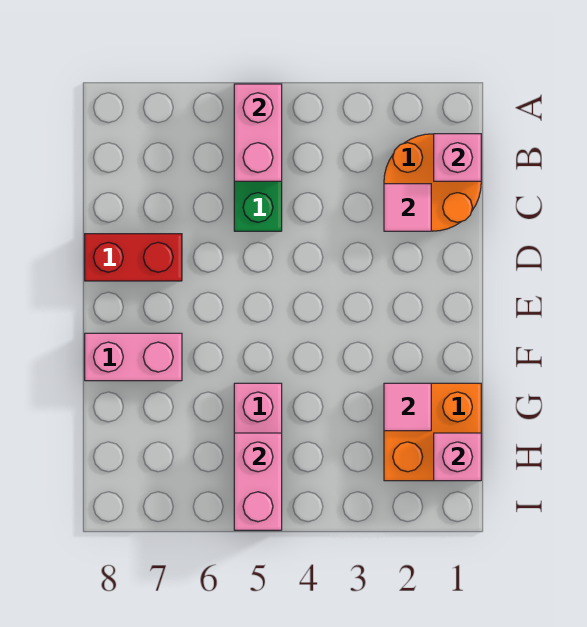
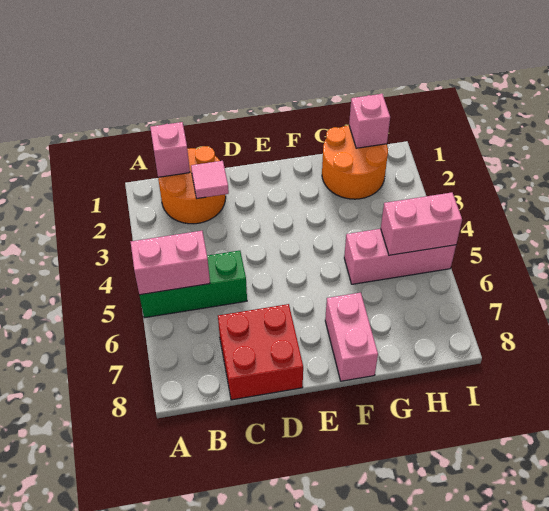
red 1x2 brick [85,234,182,281] -> red 2x2 brick [218,304,303,400]
orange 2x2 brick [384,383,481,481] -> orange 2x2 round brick [322,125,388,199]
pink 1x1 tile [384,383,431,431] -> none

